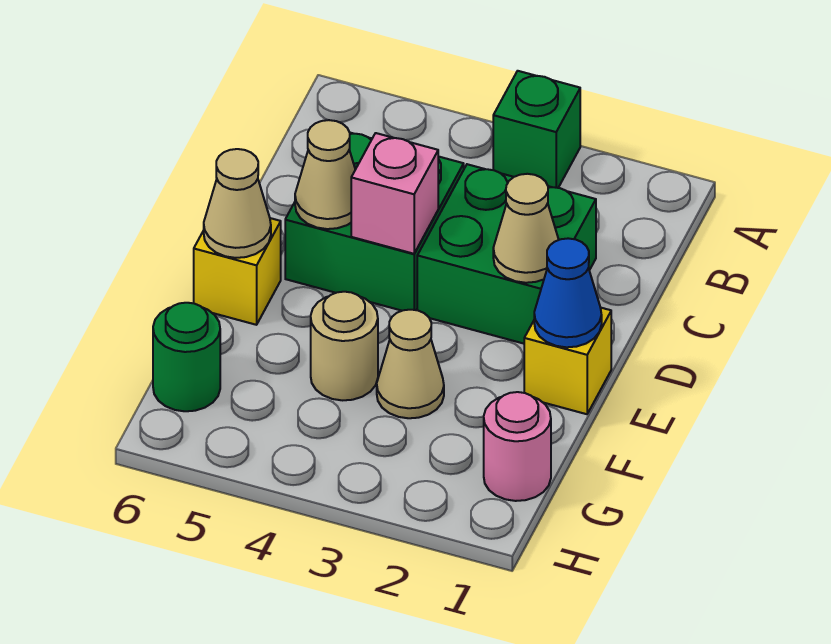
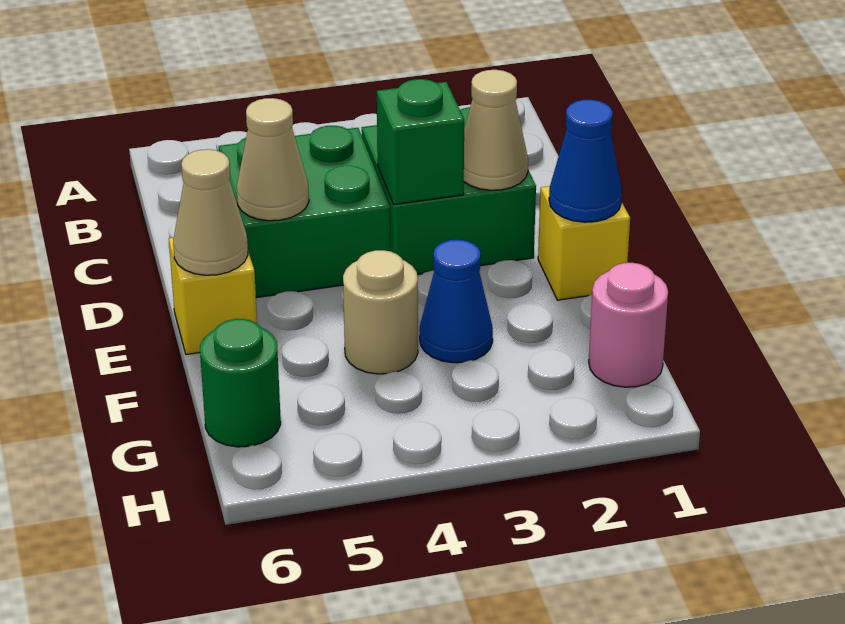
green 1x1 brick [493,71,580,188] -> green 1x1 brick moved to [377,79,464,205]
pink 1x1 brick [351,133,438,254] -> none
tan 1x1 cone [377,310,444,418] -> blue 1x1 cone [420,239,493,363]

